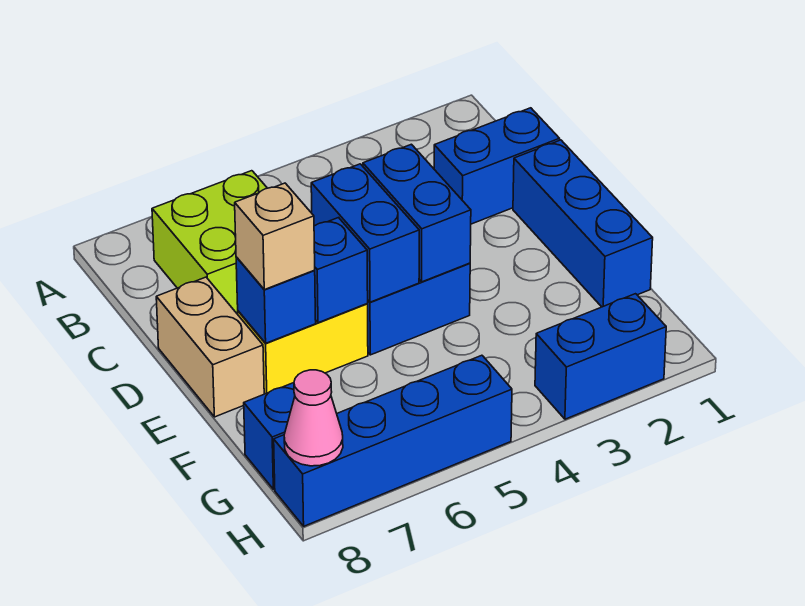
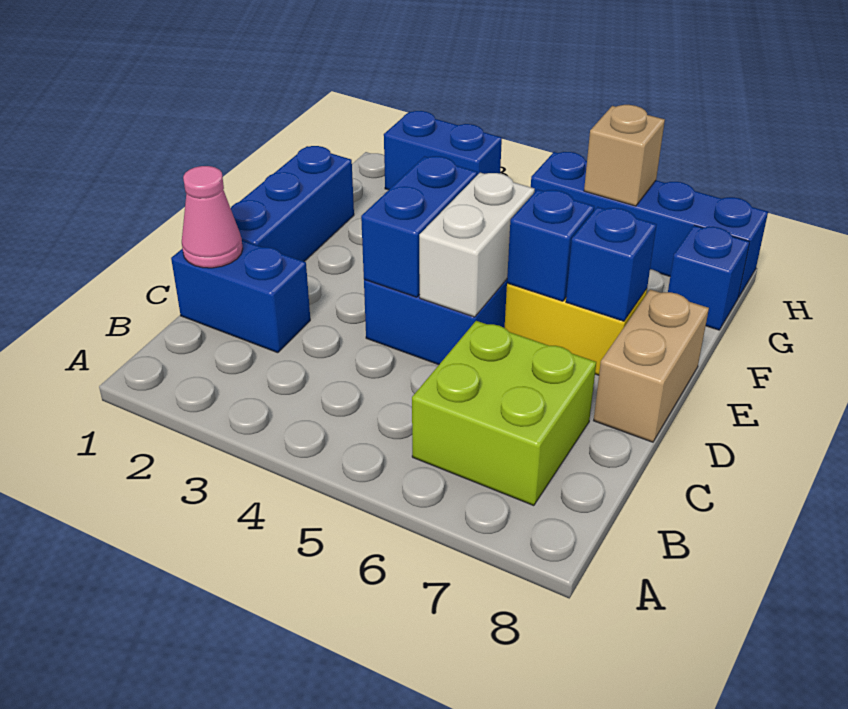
blue 1x2 brick [311,164,419,302] -> white 1x2 brick [419,173,535,317]
tan 1x1 brick [235,183,315,290] -> tan 1x1 brick moved to [584,105,665,206]
pink 1x1 cone [284,370,343,466] -> pink 1x1 cone moved to [182,166,243,268]

